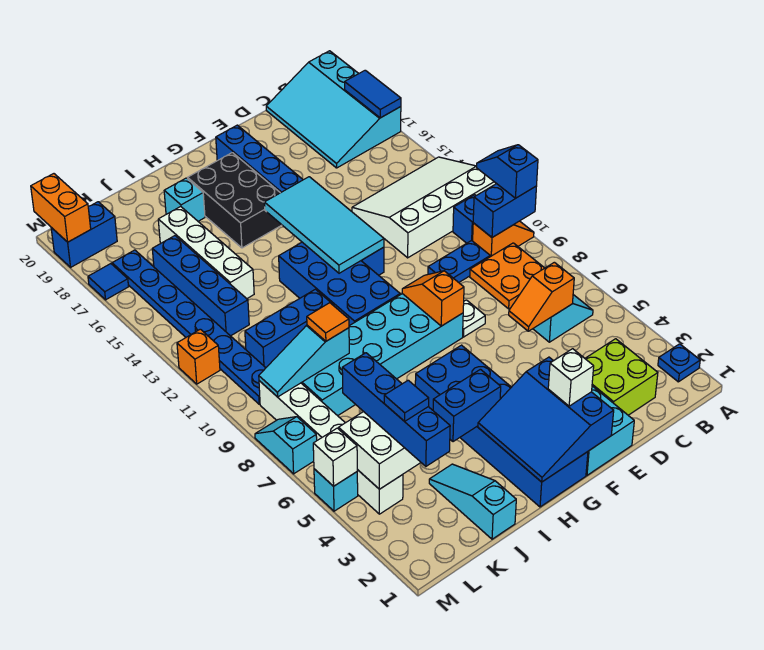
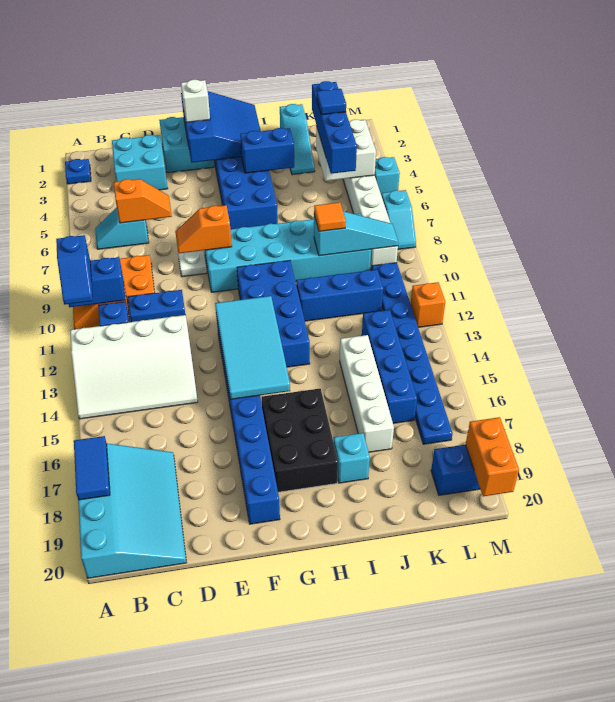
lime 2x2 brick [585,339,658,415] -> cyan 2x2 brick [112,135,168,190]
orange 1x2 slope [402,271,464,326] -> orange 1x2 slope turned to [175,205,232,253]
white 1x1 brick [313,428,357,486] -> none
blue 1x1 tile [88,264,129,300] -> none

